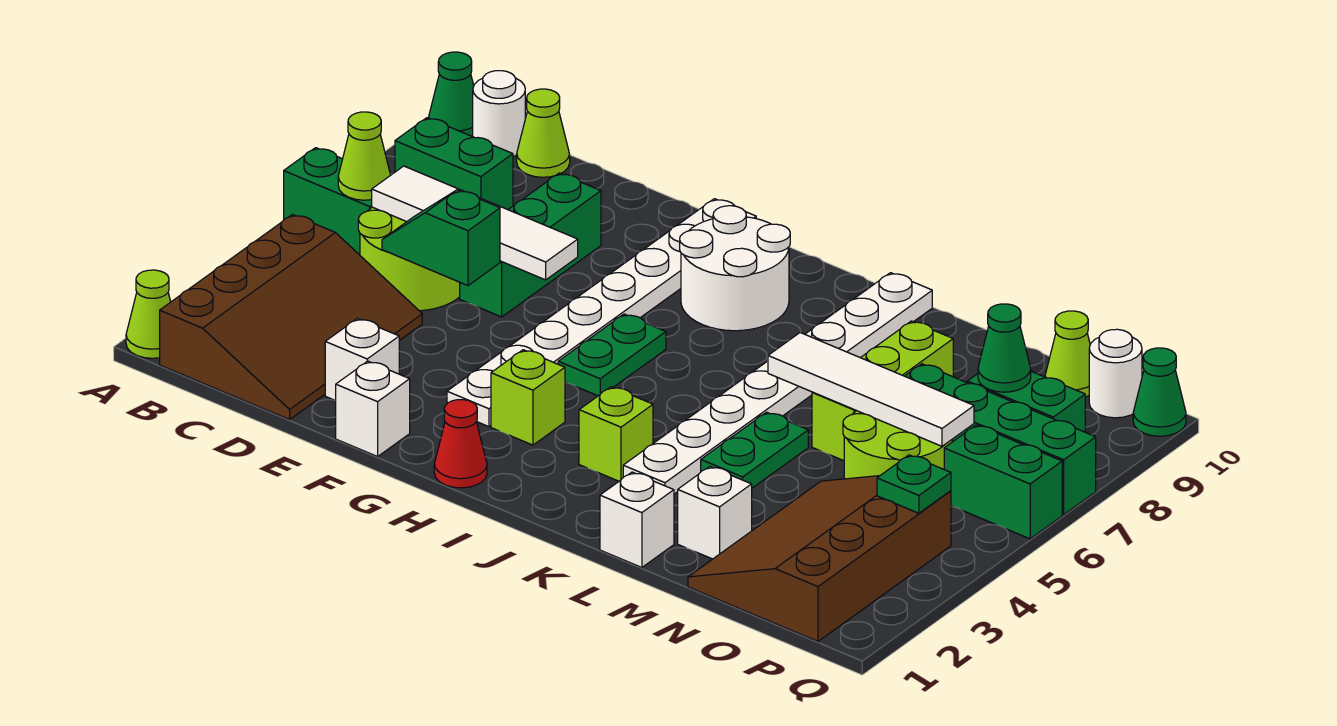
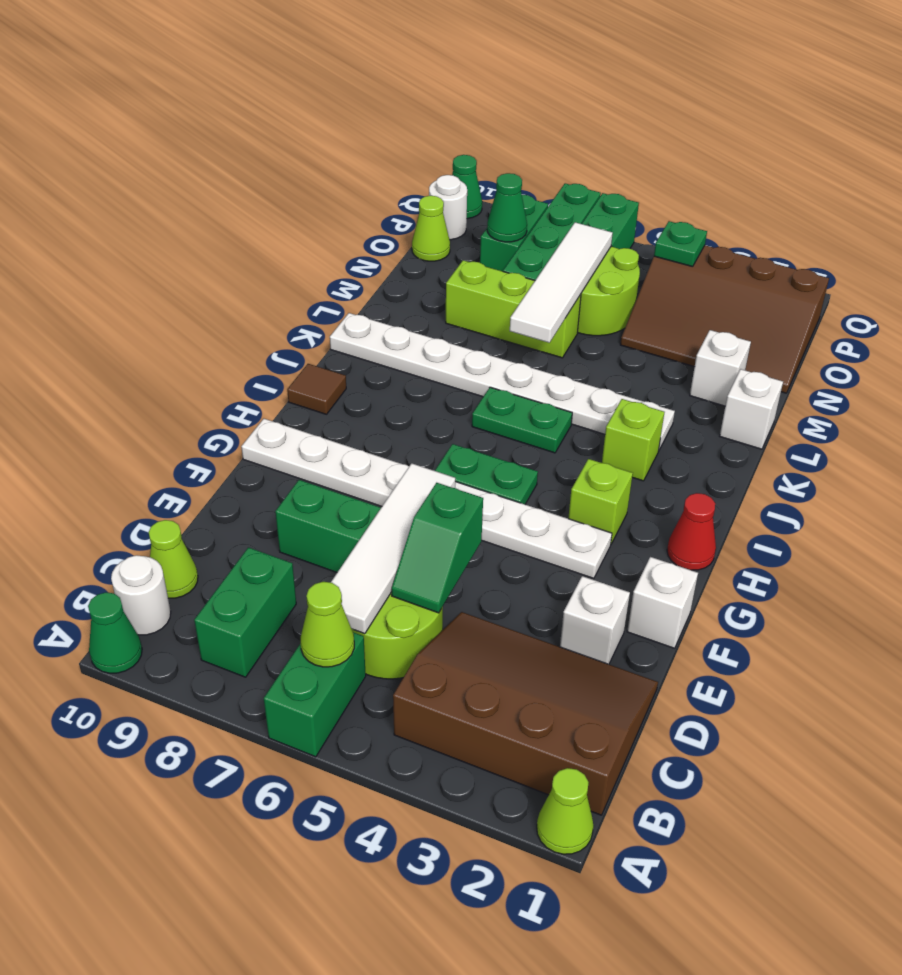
white 2x2 round brick [680,206,790,331] -> none
none -> brown 1x1 tile [287,364,346,414]
green 1x2 plate [701,412,808,488] -> green 1x2 plate moved to [472,387,572,453]

